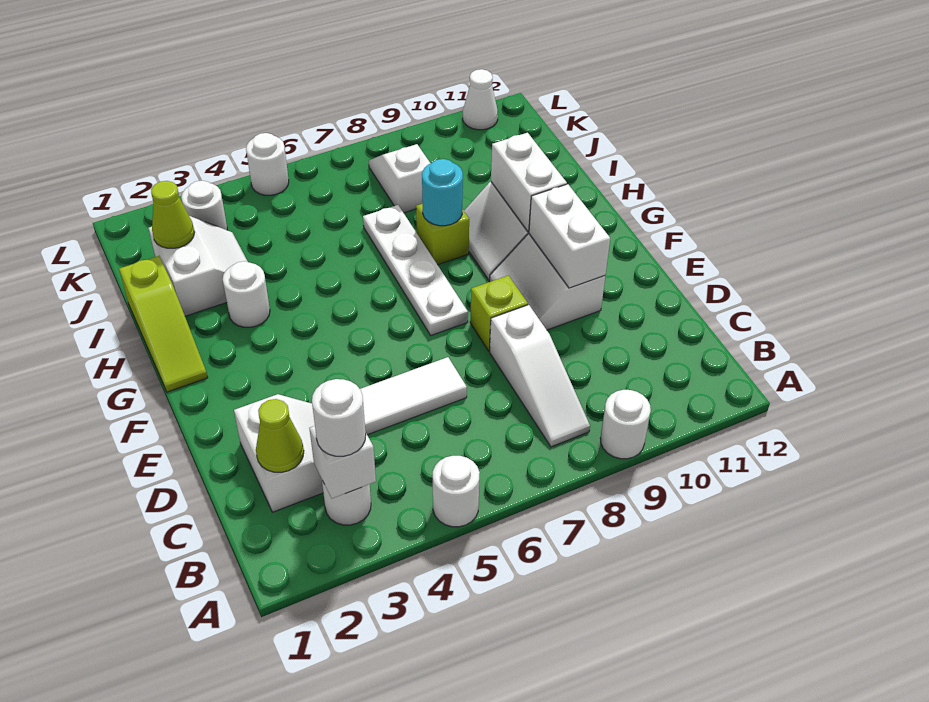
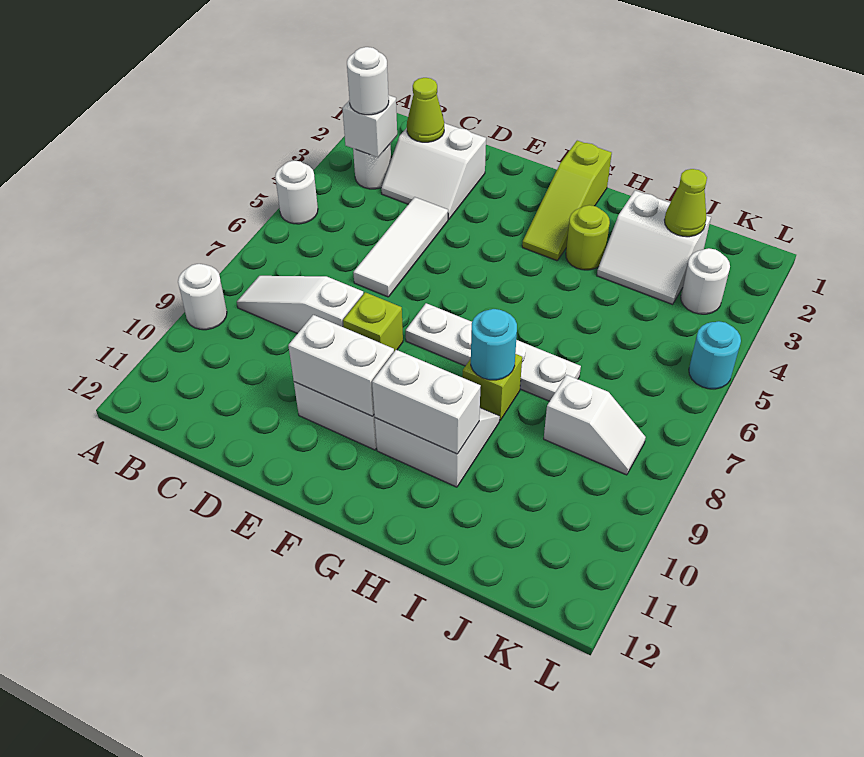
lime 1x3 slope [119,256,208,392] -> lime 1x3 slope turned to [522,141,612,261]
white 1x1 round brick [223,261,270,327] -> lime 1x1 round brick [566,205,610,270]
white 1x1 round brick [246,133,289,195] -> cyan 1x1 round brick [689,321,741,389]
white 1x1 cone [463,69,498,130] -> none

